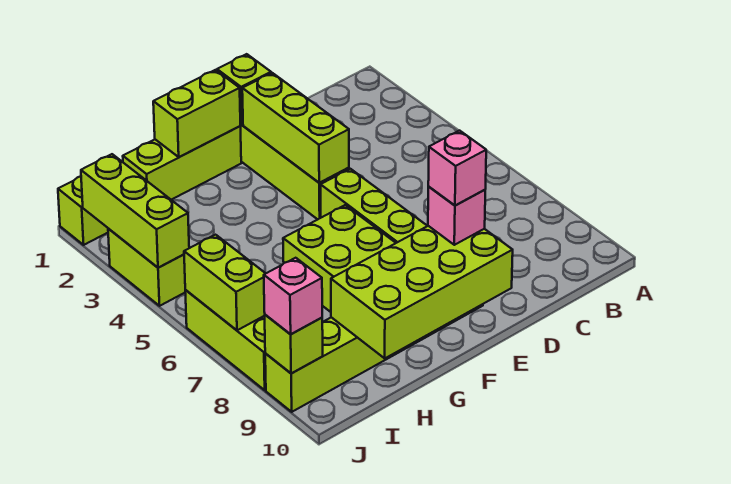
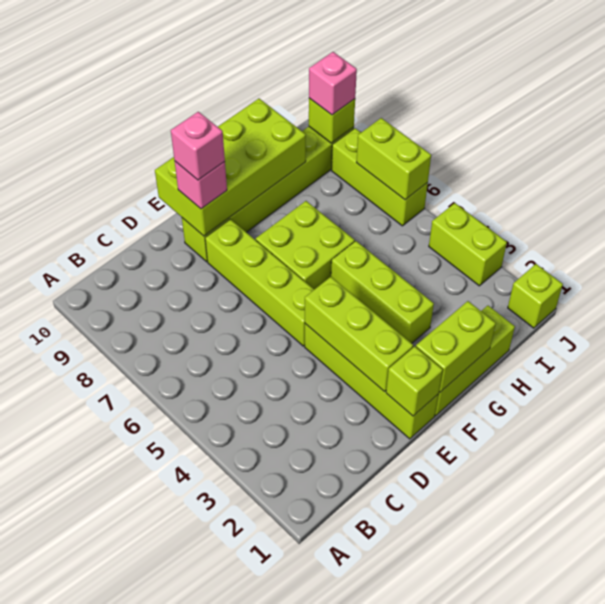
lime 1x3 brick [81,154,189,268] -> lime 1x3 brick moved to [331,241,434,343]

